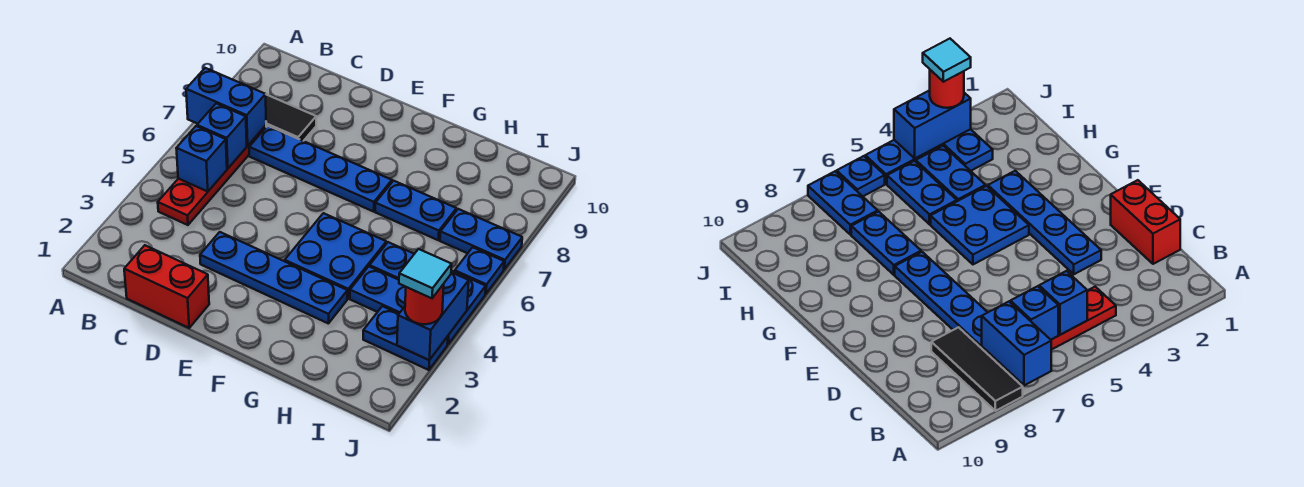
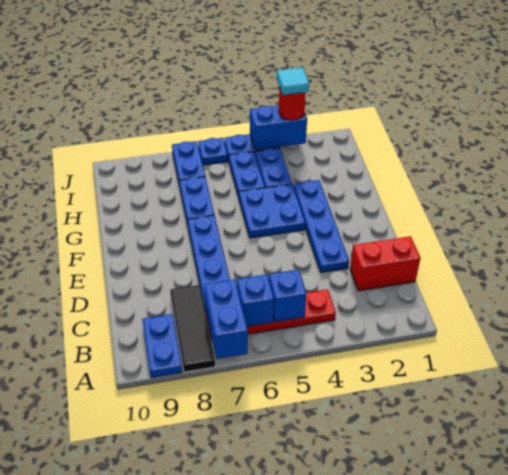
red 1x2 brick [124,245,209,328] -> red 1x2 brick turned to [350,236,420,291]
blue 1x2 plate [363,306,448,370] -> blue 1x2 plate moved to [142,314,182,378]

